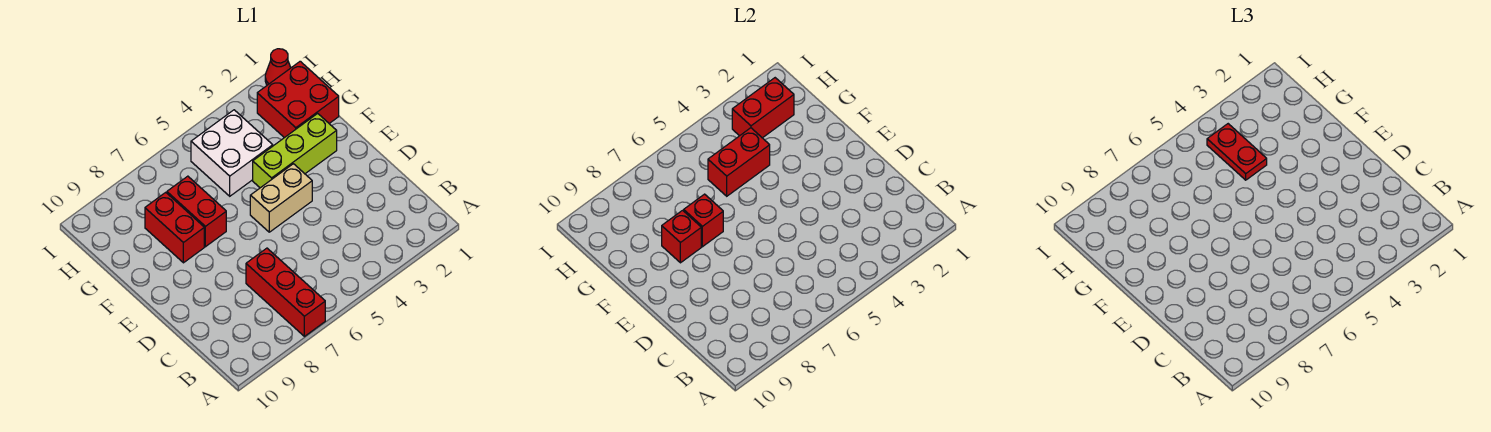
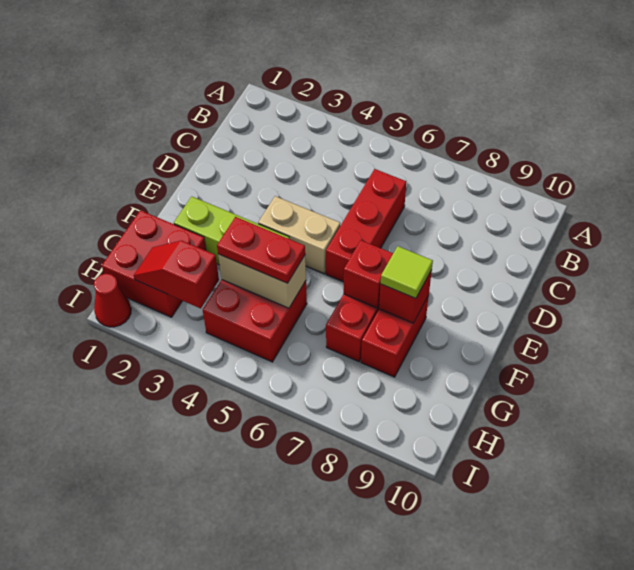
red 1x3 brick [246,248,325,336] -> red 1x3 brick moved to [326,169,406,282]
none -> lime 1x1 tile [381,246,433,298]
white 2x2 brick [191,110,273,196] -> red 2x2 brick [203,280,307,362]
red 1x2 brick [708,128,770,196] -> tan 1x2 brick [218,254,306,308]
red 1x2 plate [1207,124,1267,180] -> red 1x2 plate turned to [217,217,305,283]
red 1x2 brick [732,78,794,138] -> red 1x2 slope [134,241,219,308]

